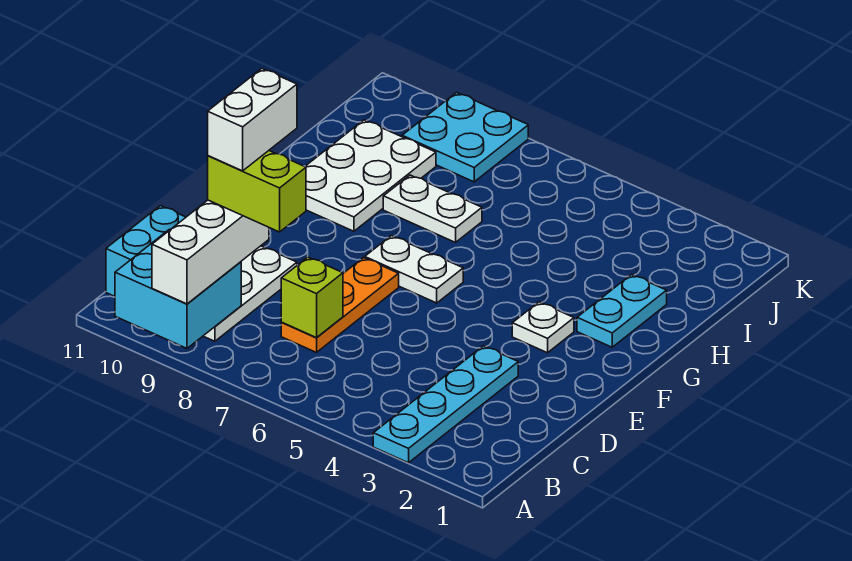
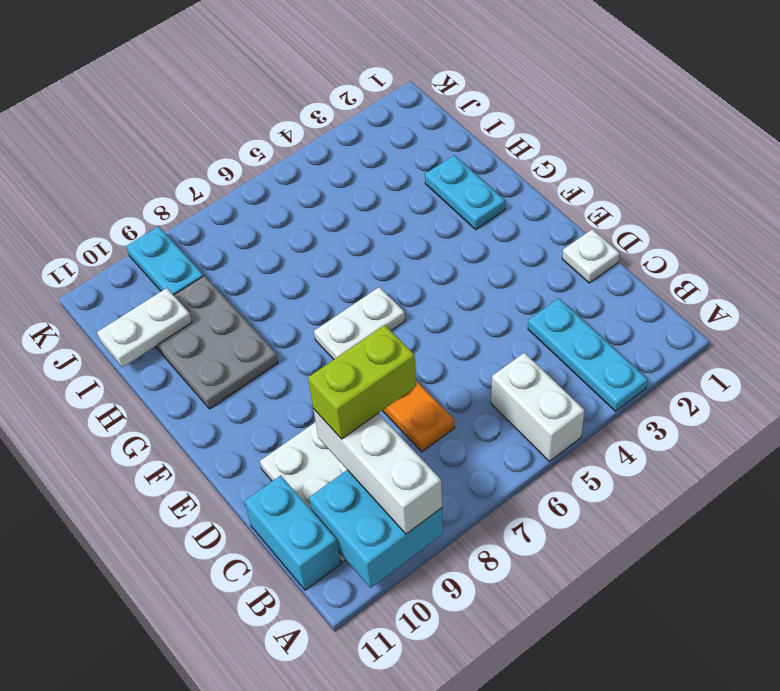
cyan 1x4 plate [373,346,518,463] -> cyan 1x3 plate [528,298,648,411]
lime 1x1 brick [281,257,343,338] -> none
white 1x2 brick [208,69,297,171] -> white 1x2 brick moved to [491,353,585,461]
white 1x1 plate [512,302,574,353] -> white 1x1 plate moved to [562,229,620,283]
white 2x3 plate [305,120,436,231] -> grey 2x3 plate [155,276,278,409]
white 1x2 plate [383,175,482,242] -> white 1x2 plate moved to [97,288,192,367]
cyan 2x2 plate [402,93,528,182] -> cyan 1x2 plate [126,226,203,295]

